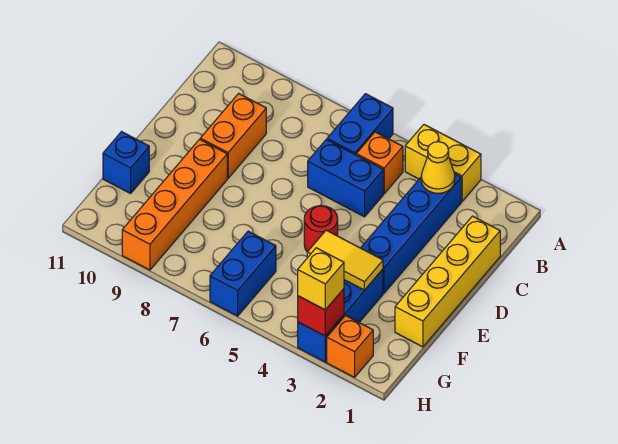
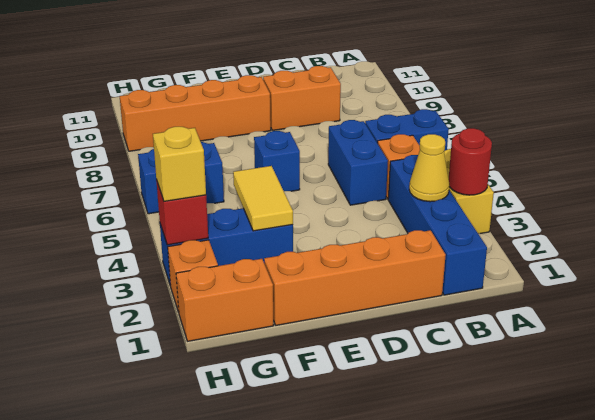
blue 1x4 brick [361,173,461,293] -> blue 1x4 brick turned to [388,155,487,295]
yellow 1x4 brick [395,216,500,347] -> orange 1x4 brick [264,230,446,325]
red 1x1 round brick [304,206,338,252] -> red 1x1 round brick moved to [449,128,492,195]
blue 1x1 brick [103,132,149,194] -> blue 1x1 brick moved to [254,131,300,191]
none -> orange 1x2 brick [176,259,274,341]

